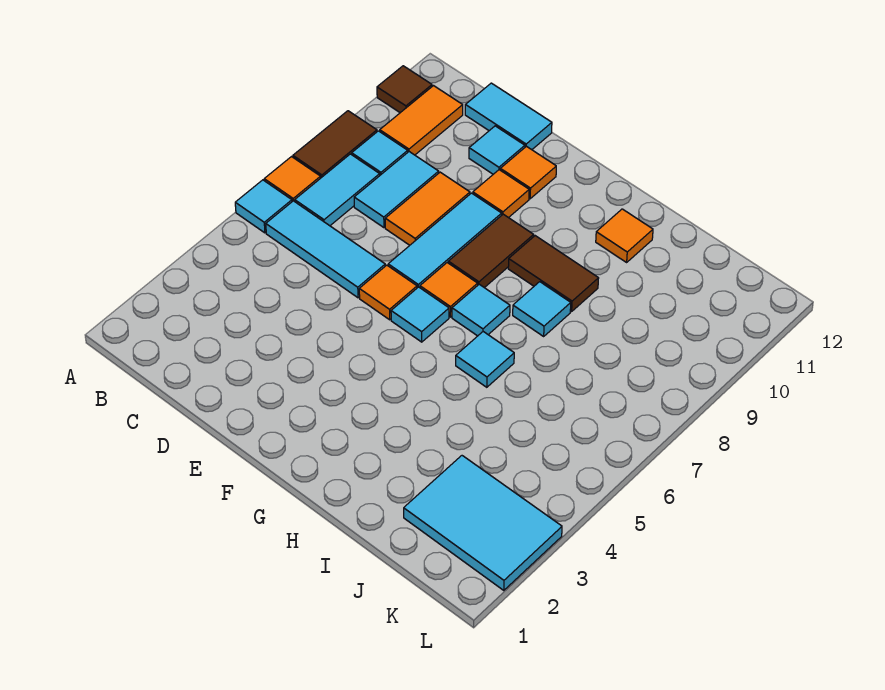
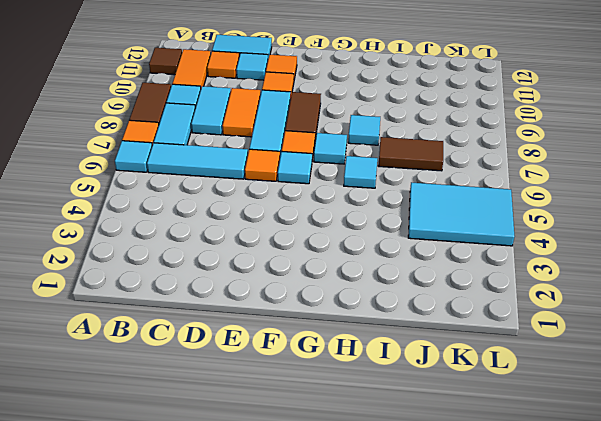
brown 1x2 tile [508,236,599,312] -> brown 1x2 tile moved to [378,137,443,171]
orange 1x1 tile [596,209,653,262] -> orange 1x1 tile moved to [207,51,239,78]
cyan 2x3 tile [404,456,562,590] -> cyan 2x3 tile moved to [408,182,514,246]

